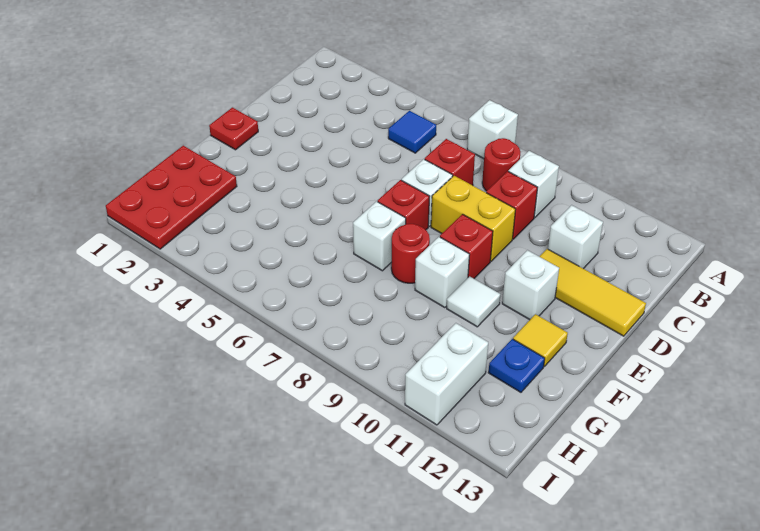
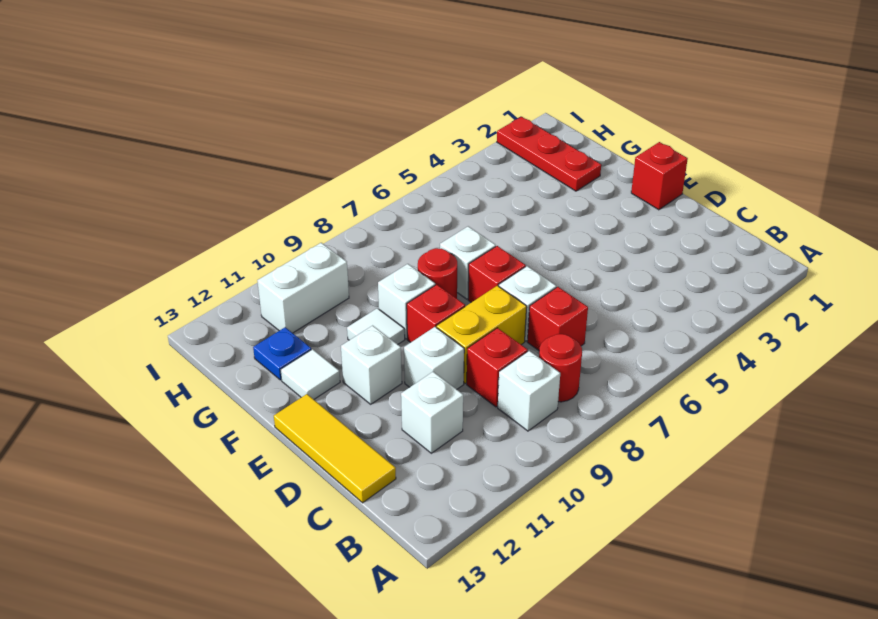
white 1x1 brick [467,100,518,159] -> white 1x1 brick moved to [404,327,464,389]
blue 1x1 tile [388,111,436,153] -> none
yellow 1x3 tile [539,249,646,336] -> yellow 1x3 tile turned to [274,394,396,503]
red 1x1 plate [209,108,258,150] -> red 1x1 brick [631,142,688,210]
yellow 1x1 tile [513,314,568,367] -> white 1x1 tile [281,349,340,399]
red 2x3 plate [106,146,237,249] -> red 1x3 plate [497,117,601,191]
white 1x2 brick [405,323,488,425] -> white 1x2 brick turned to [257,243,349,333]

